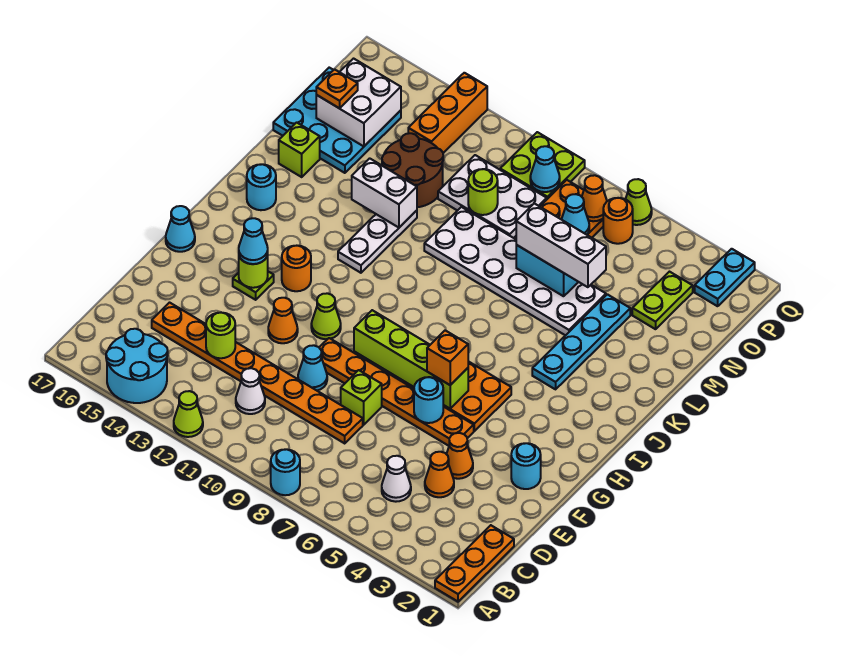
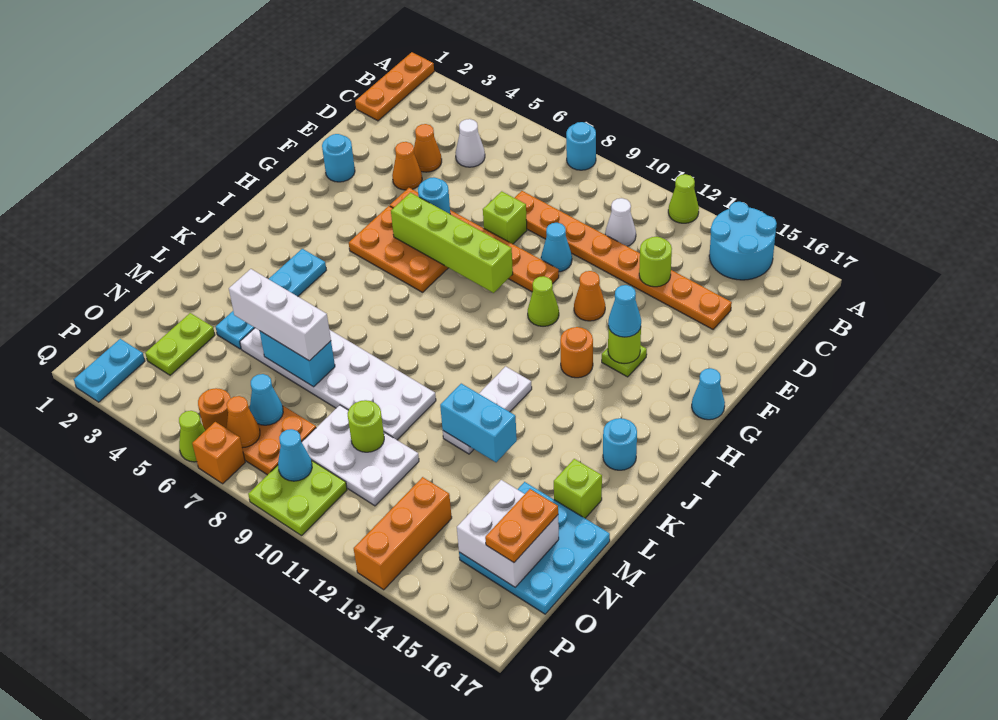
orange 1x1 brick [427,330,468,385] -> orange 1x1 brick moved to [192,422,245,484]
white 1x2 brick [352,158,417,228] -> cyan 1x2 brick [440,384,517,462]
brown 2x2 round brick [382,133,443,207] -> none
orange 1x1 plate [316,69,358,108] -> orange 1x2 plate [485,489,558,562]

